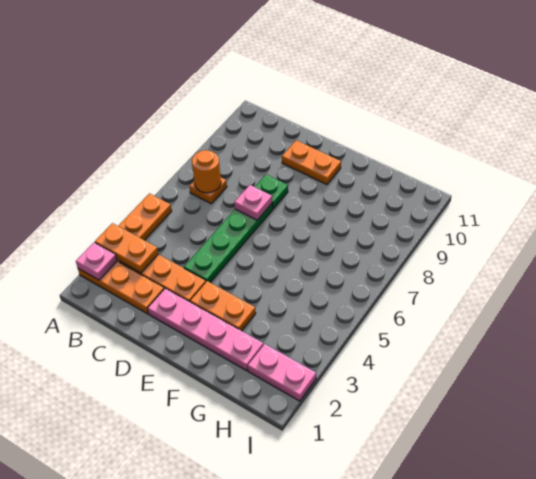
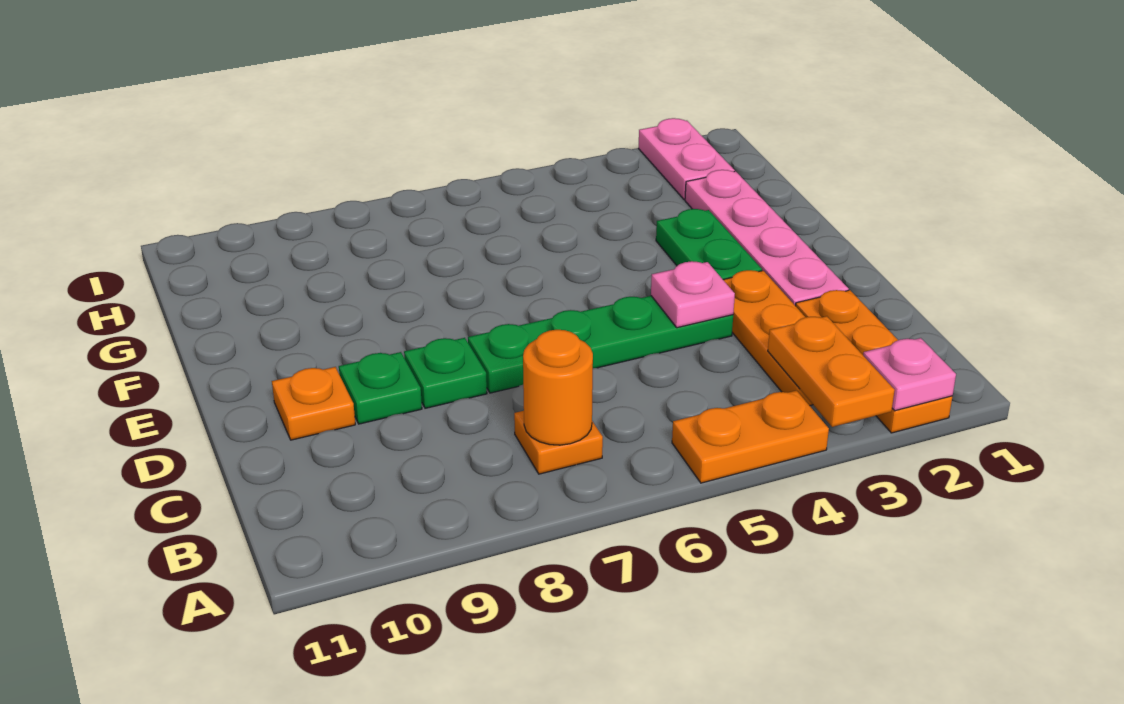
pink 1x1 plate [234,185,272,220] -> pink 1x1 plate moved to [651,261,735,328]
none -> green 1x1 plate [339,352,422,424]
orange 1x2 plate [282,140,341,185] -> orange 1x1 plate [272,367,355,440]
orange 1x2 plate [190,281,256,331] -> green 1x2 plate [656,209,762,279]

